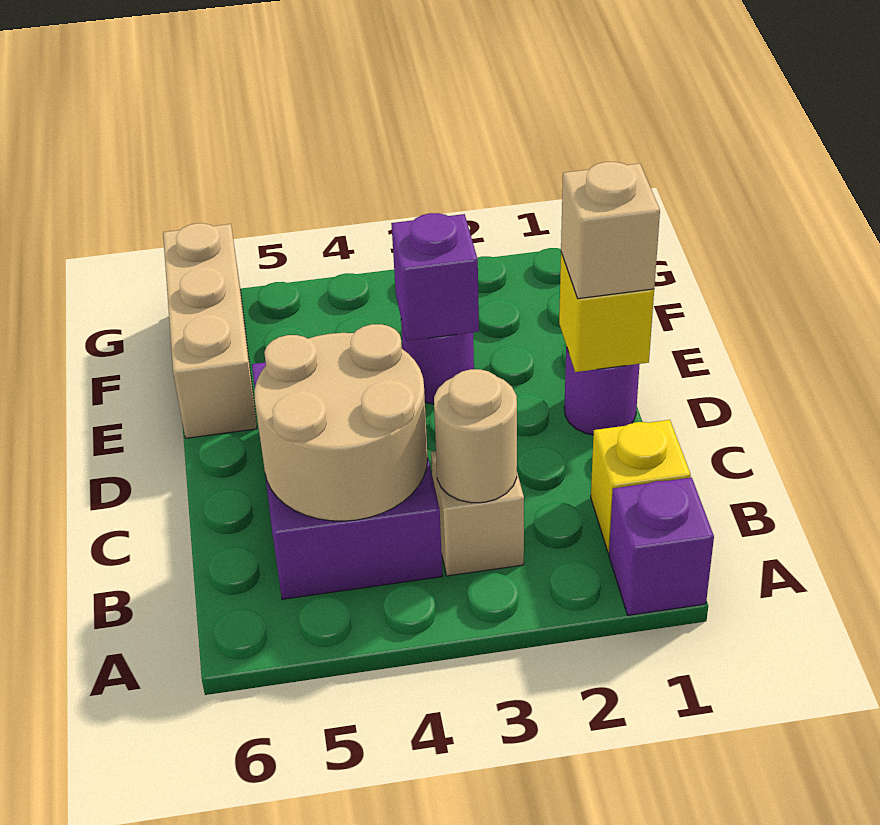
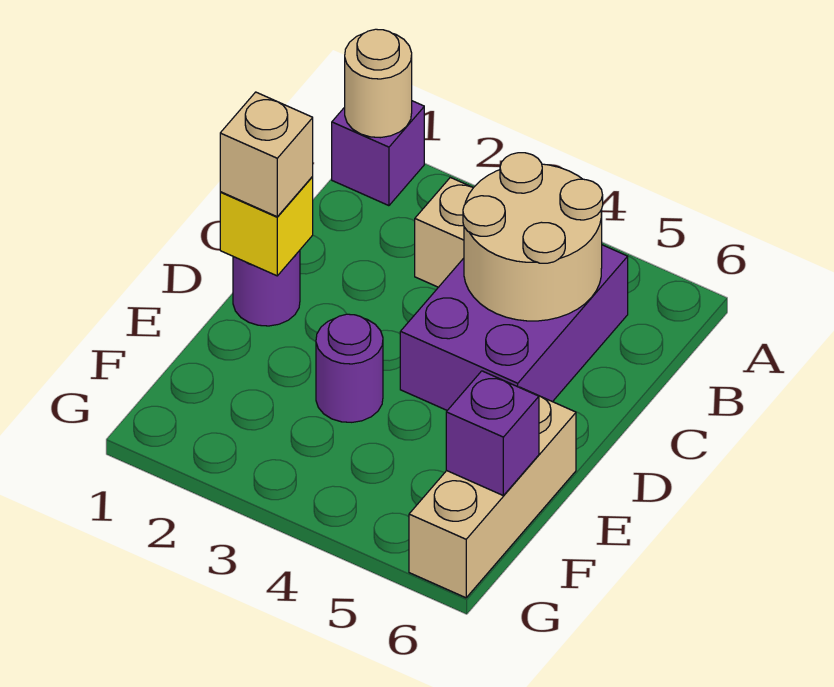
yellow 1x1 brick [591,420,691,553] -> none
tan 1x1 round brick [434,369,517,503] -> tan 1x1 round brick moved to [345,29,412,138]
purple 1x1 brick [391,213,479,341] -> purple 1x1 brick moved to [446,371,539,495]

